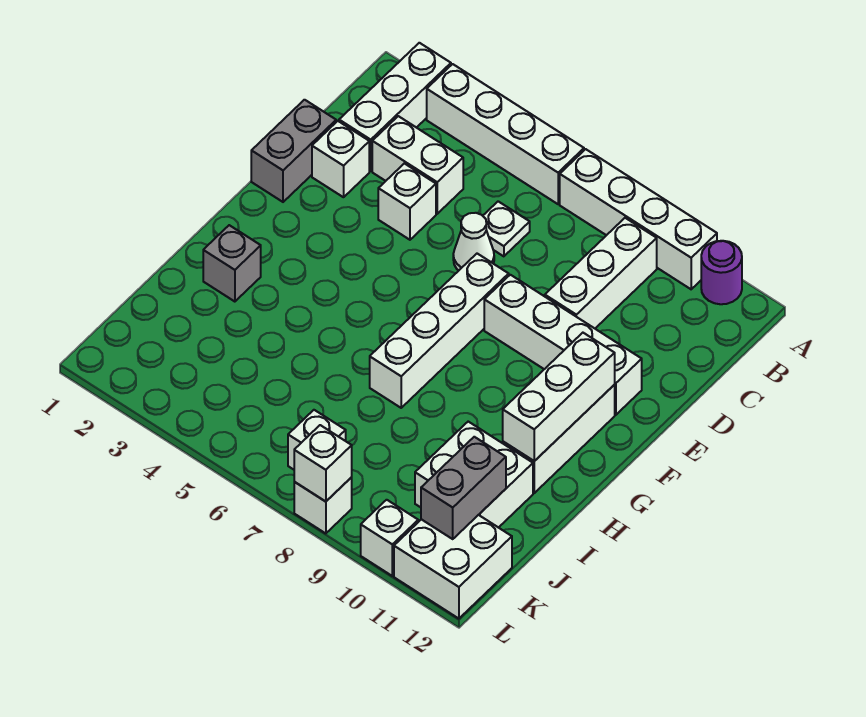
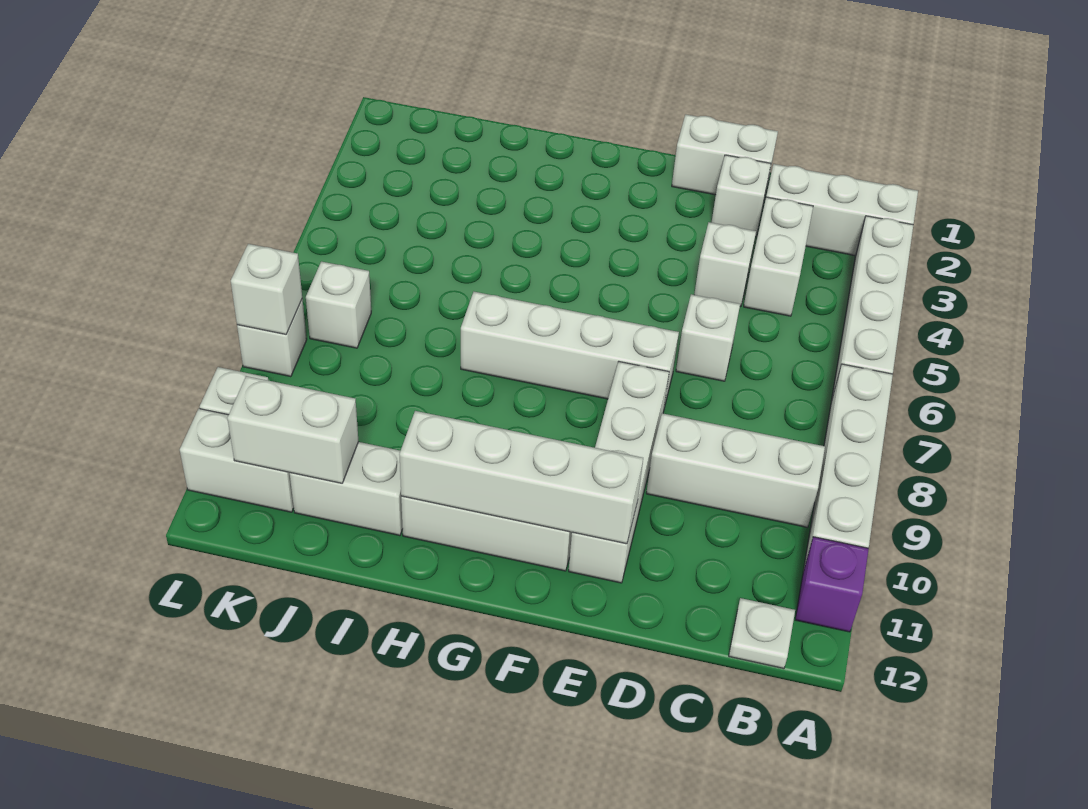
purple 1x1 round brick [701,241,742,304] -> purple 1x1 brick [795,537,869,632]
white 1x1 plate [483,201,530,256] -> white 1x1 plate moved to [729,598,795,669]
grey 1x2 brick [251,100,336,202] -> white 1x2 brick [672,114,778,195]
white 1x1 cone [453,213,494,270] -> white 1x1 brick [676,294,740,381]
white 1x3 brick [503,333,615,461] -> white 1x4 brick [399,411,643,544]
grey 1x1 brick [203,225,261,302] -> none
white 2x2 brick [415,422,533,528] -> white 1x2 brick [290,442,403,536]
grey 1x2 brick [421,437,506,539] -> white 1x2 brick [227,376,359,483]
white 2x2 brick [394,515,512,619] -> white 1x2 brick [180,409,294,512]

